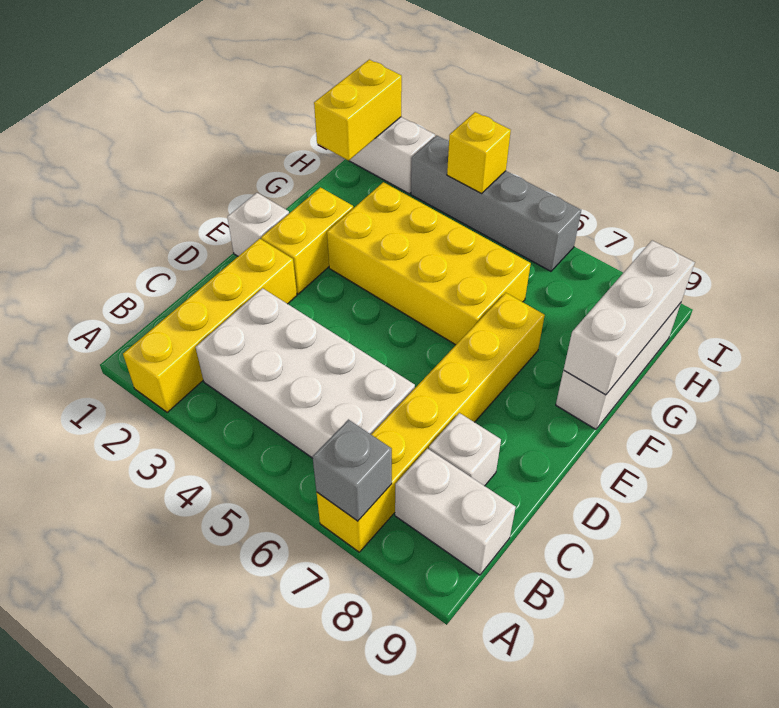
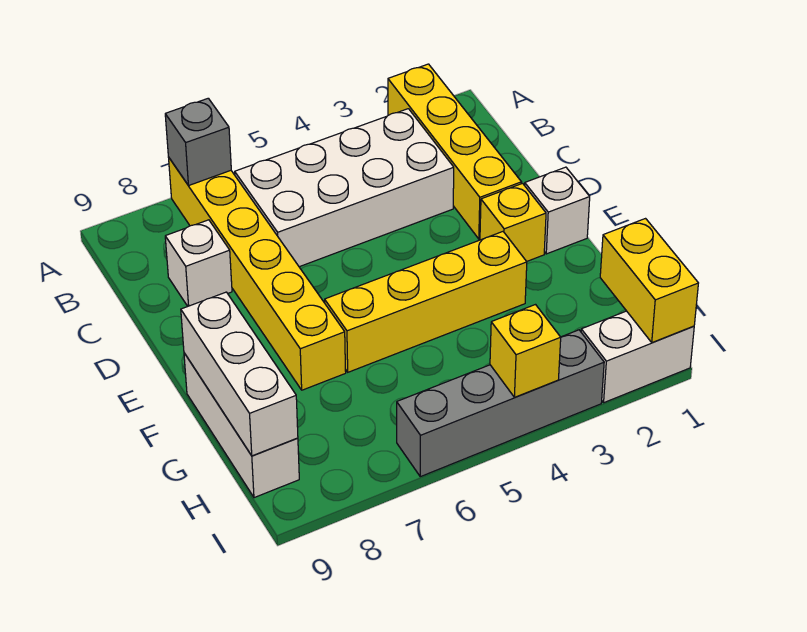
white 1x2 brick [395,449,516,575] -> none
yellow 1x2 brick [261,187,353,294] -> yellow 1x1 brick [480,183,546,261]
yellow 2x4 brick [327,182,531,345] -> yellow 1x4 brick [325,232,527,372]

